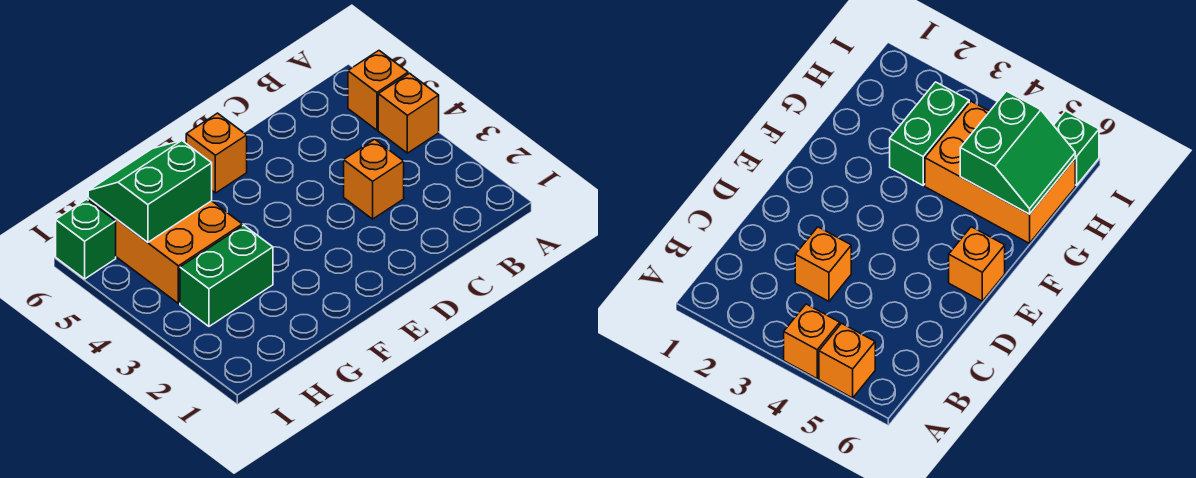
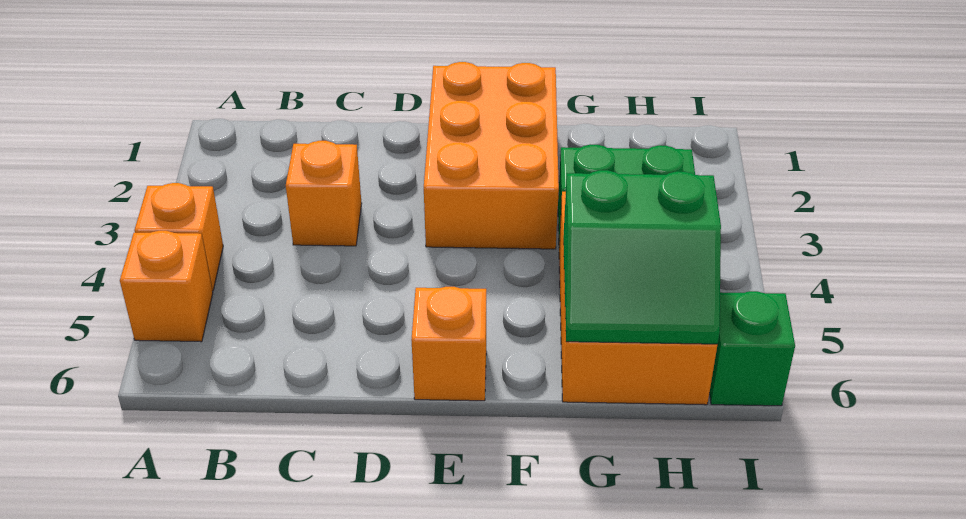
none -> orange 2x3 brick [424,62,559,249]

